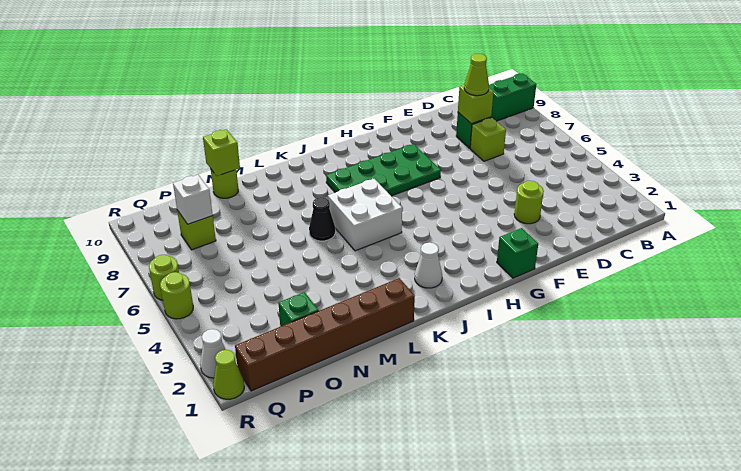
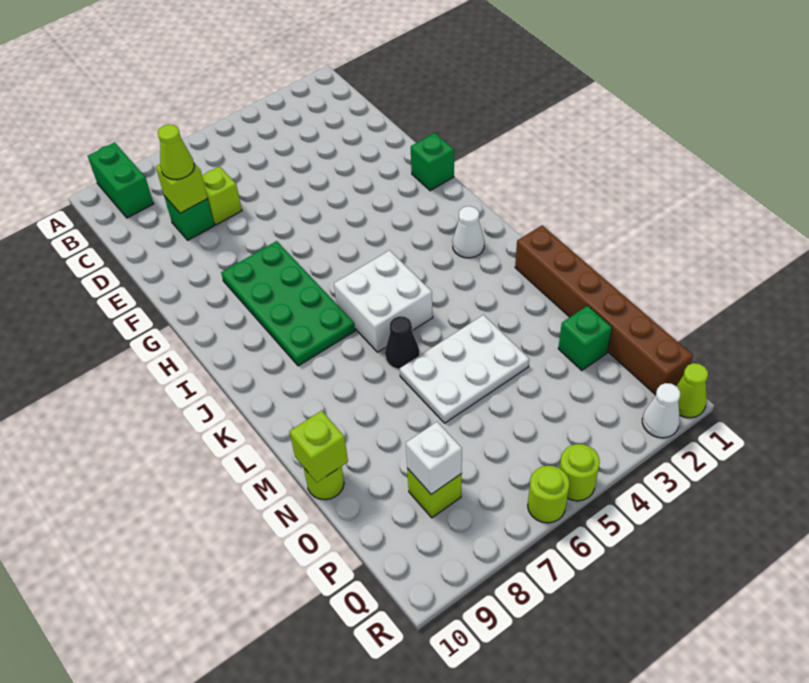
lime 1x1 round brick [514,181,544,224] -> none
none -> white 2x3 plate [400,315,529,423]

